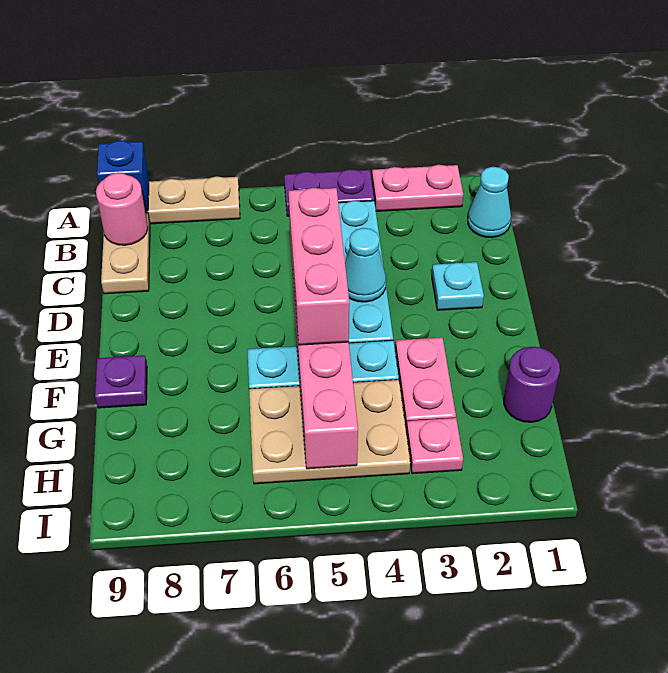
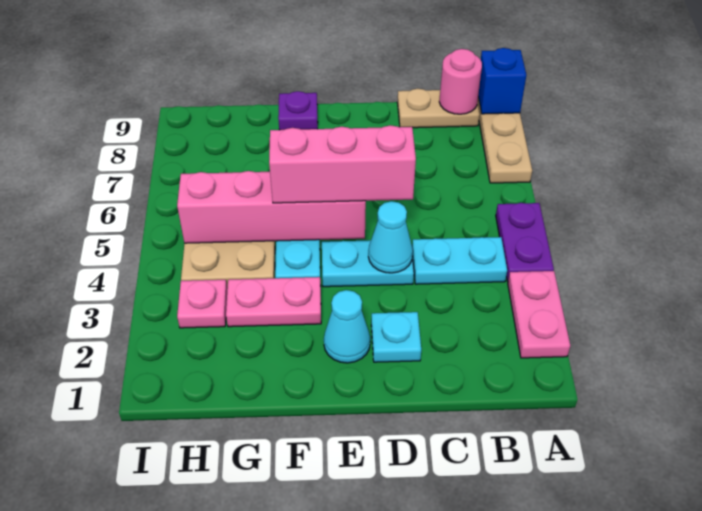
cyan 1x1 cone [468,167,511,237] -> cyan 1x1 cone moved to [324,290,370,363]
purple 1x1 round brick [504,347,560,422] -> none

